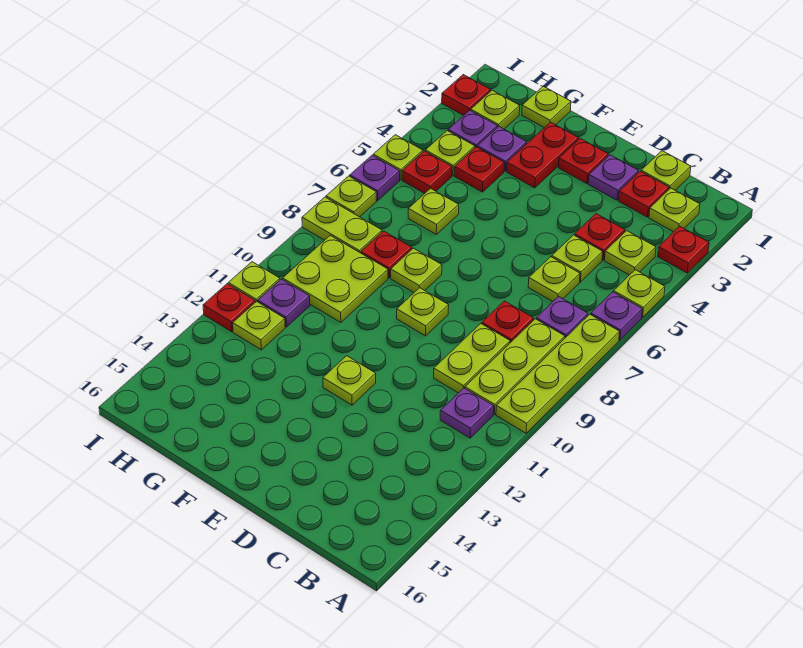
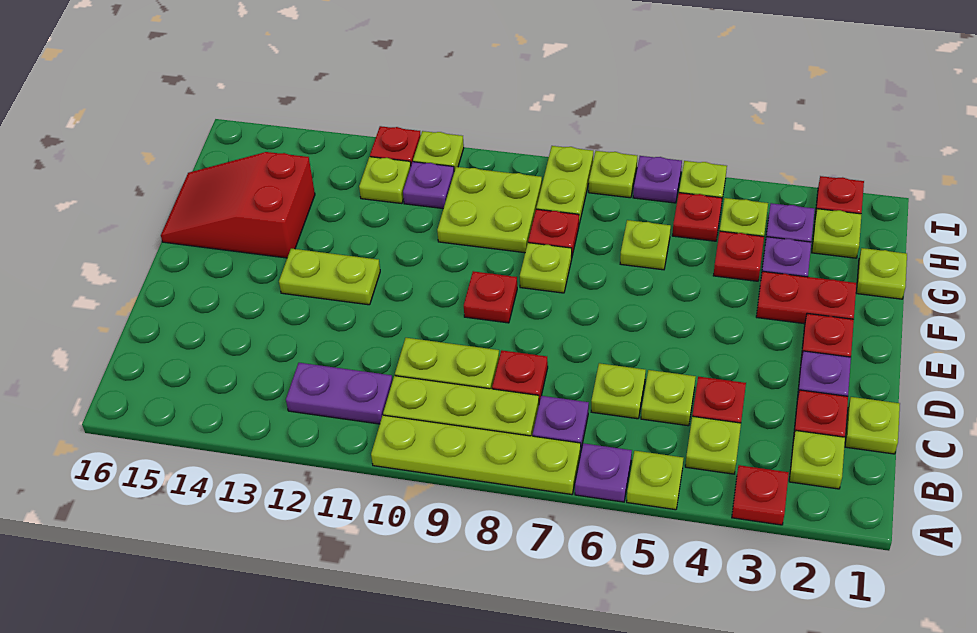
purple 1x1 plate [440,388,494,438] -> purple 1x2 plate [286,363,393,424]
lime 1x1 plate [397,288,449,336] -> red 1x1 plate [464,271,517,323]
lime 1x1 plate [323,356,376,405] -> lime 1x2 plate [279,249,380,305]
none -> red 2x3 slope [161,152,315,258]

